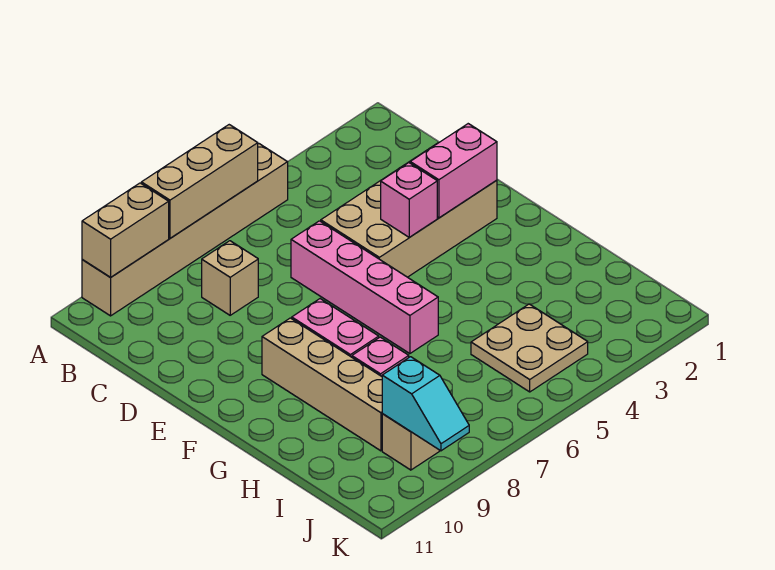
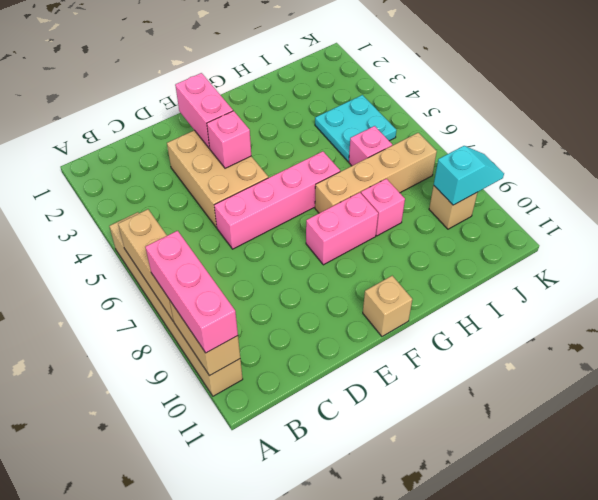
none -> pink 1x3 brick [145,231,238,353]
tan 1x1 brick [202,241,258,315] -> tan 1x1 brick moved to [363,276,412,336]
tan 2x4 brick [321,143,497,277] -> tan 2x3 brick [167,130,268,227]
tan 1x4 brick [262,318,383,451] -> tan 1x4 brick moved to [315,133,437,213]
tan 2x2 plate [471,304,588,392] -> cyan 2x2 plate [315,95,396,162]
none -> pink 1x1 brick [349,126,392,166]

